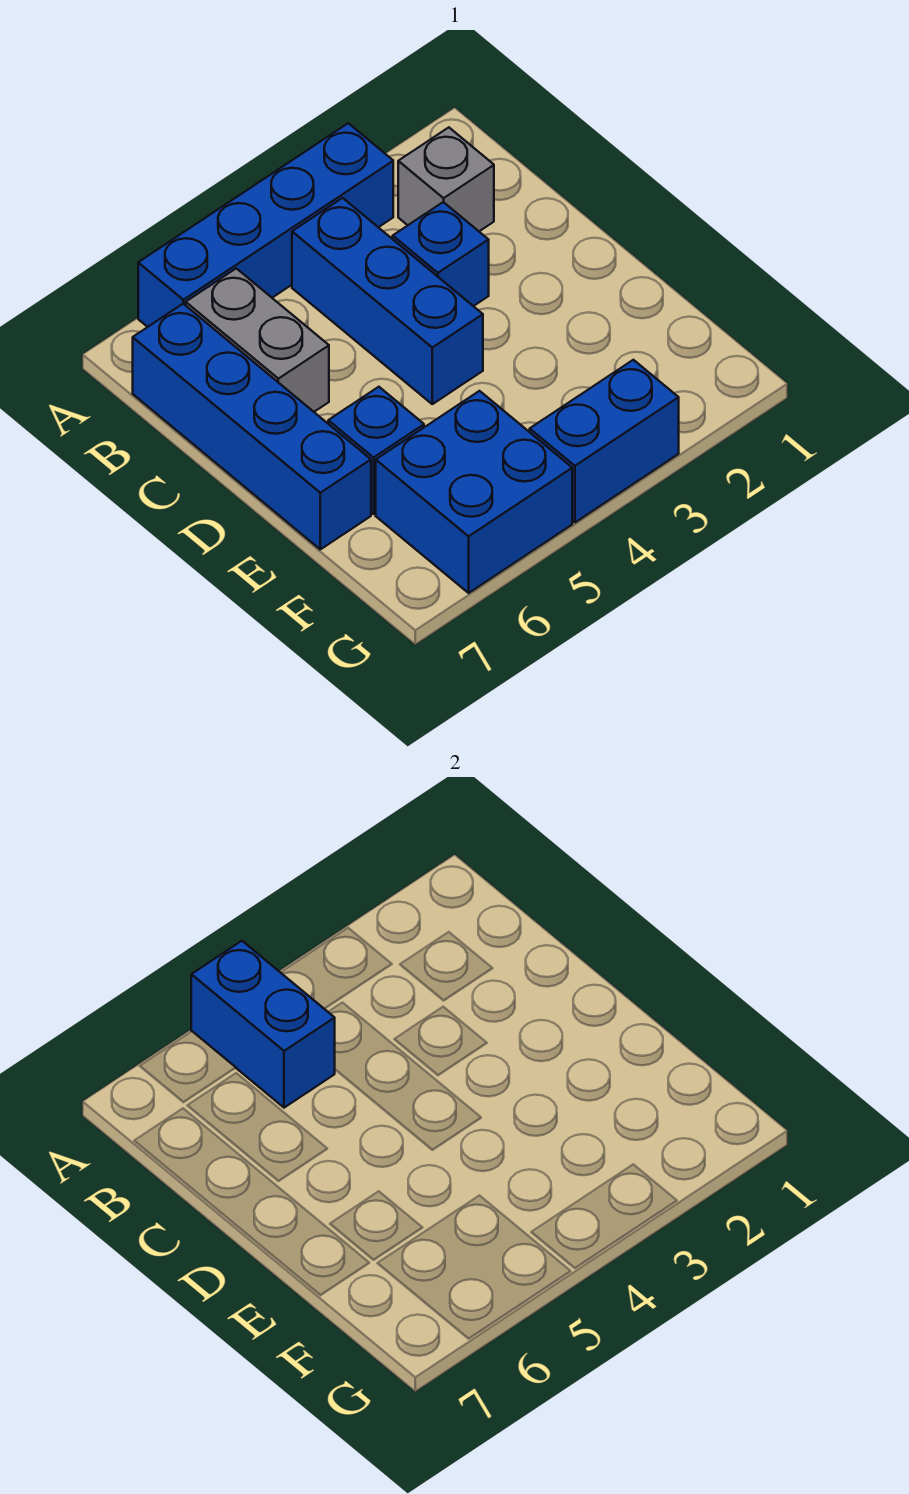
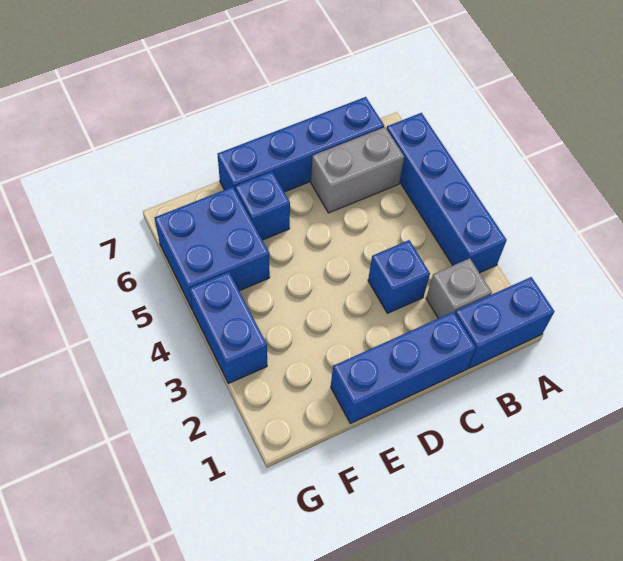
blue 1x2 brick [191,941,335,1108] -> blue 1x2 brick moved to [455,277,554,368]
blue 1x3 brick [292,198,483,404] -> blue 1x3 brick moved to [331,312,476,424]

